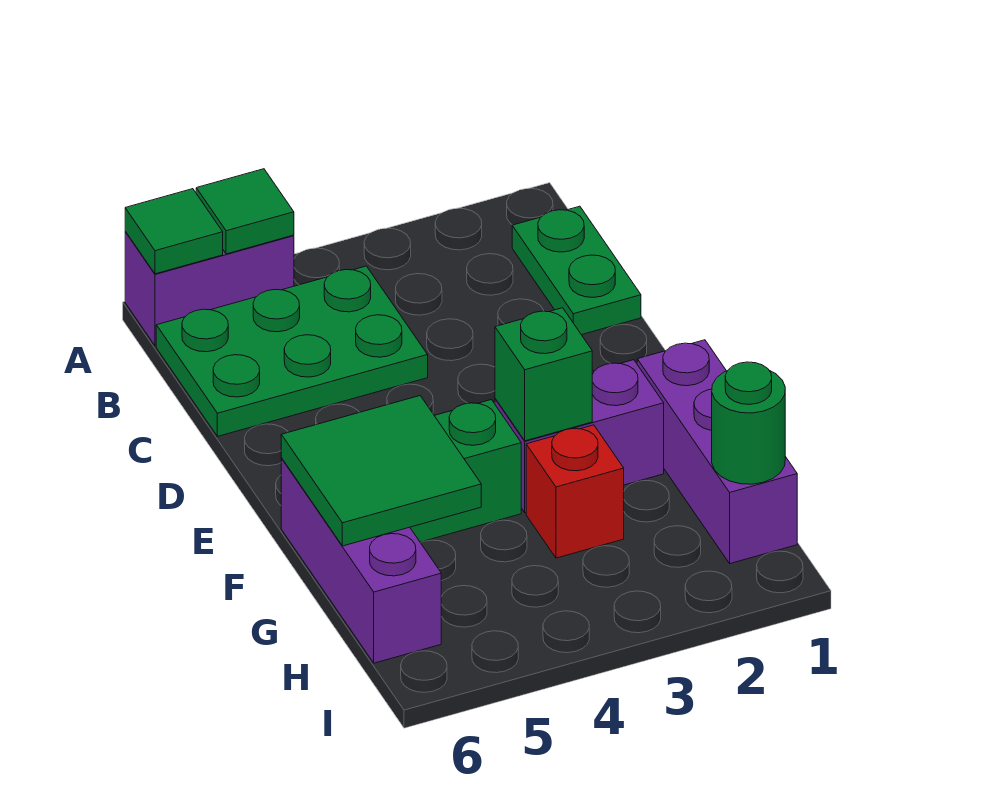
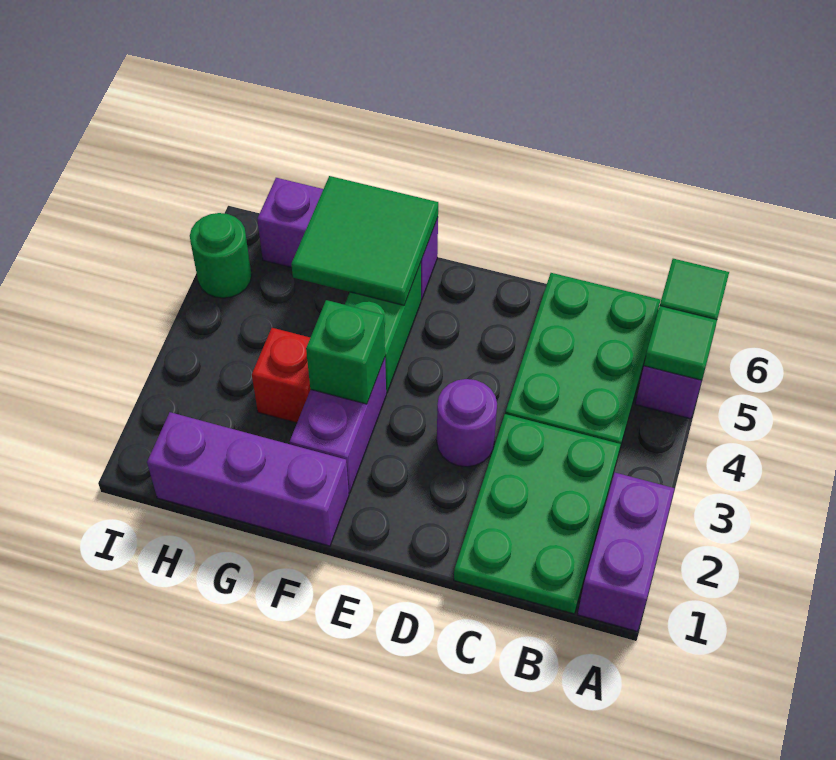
none -> purple 1x2 brick [578,473,675,631]
green 1x2 plate [512,206,641,335] -> green 2x3 plate [454,414,621,614]
none -> purple 1x1 round brick [437,379,497,467]
green 1x1 round brick [712,362,785,484] -> green 1x1 round brick moved to [190,213,252,298]

